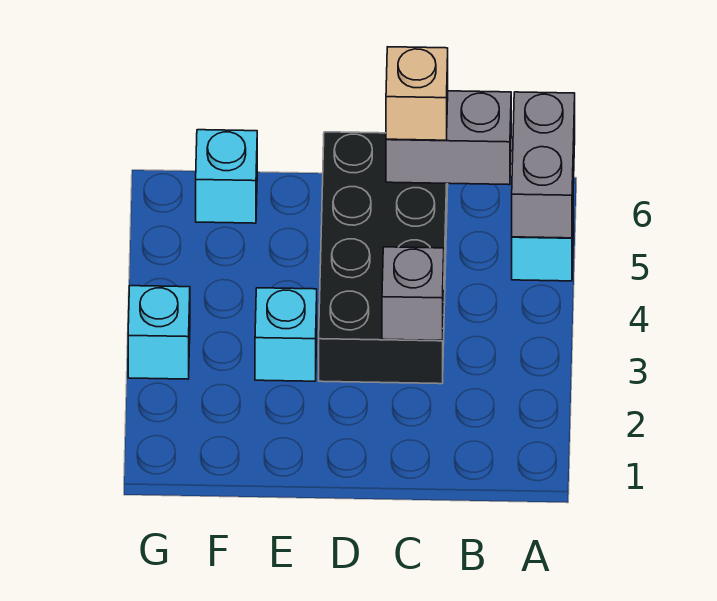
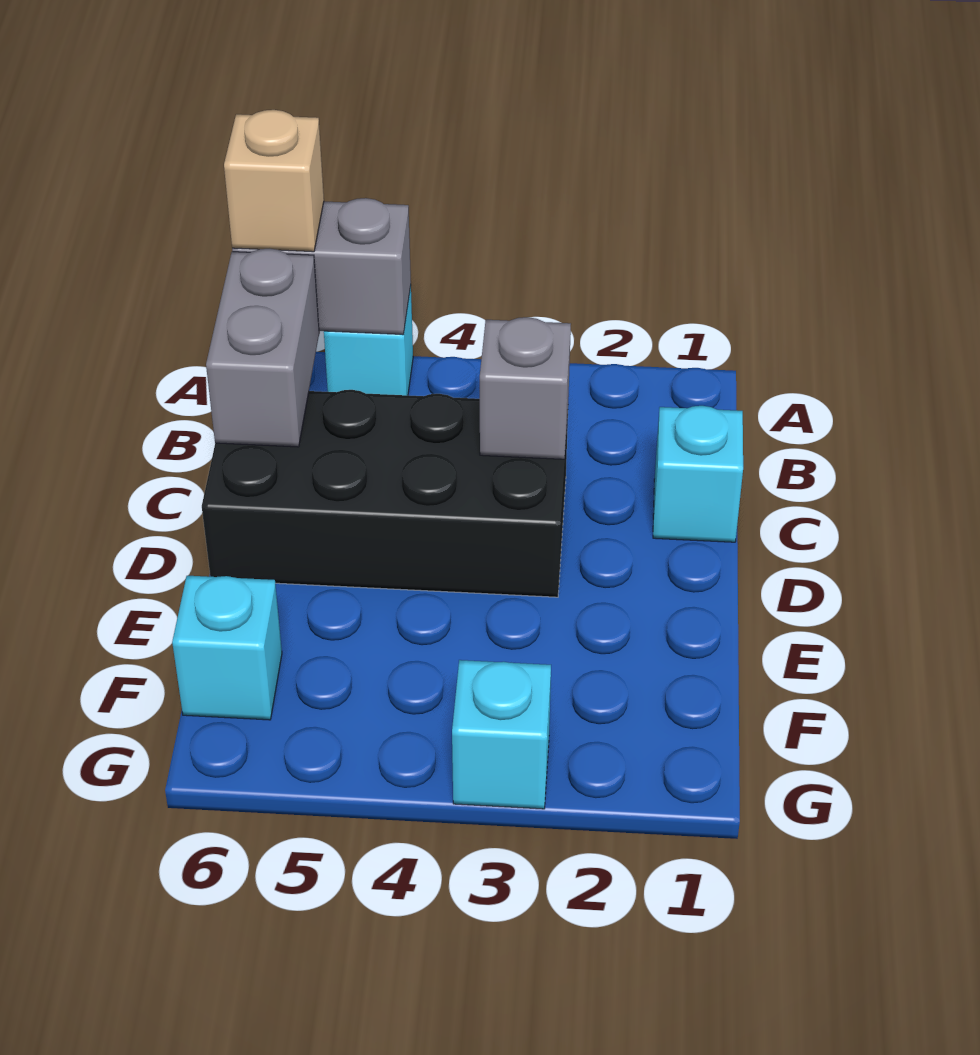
tan 1x1 brick [386,47,448,140] -> tan 1x1 brick moved to [224,110,324,252]
cyan 1x1 brick [255,288,317,381] -> cyan 1x1 brick moved to [653,406,743,542]

